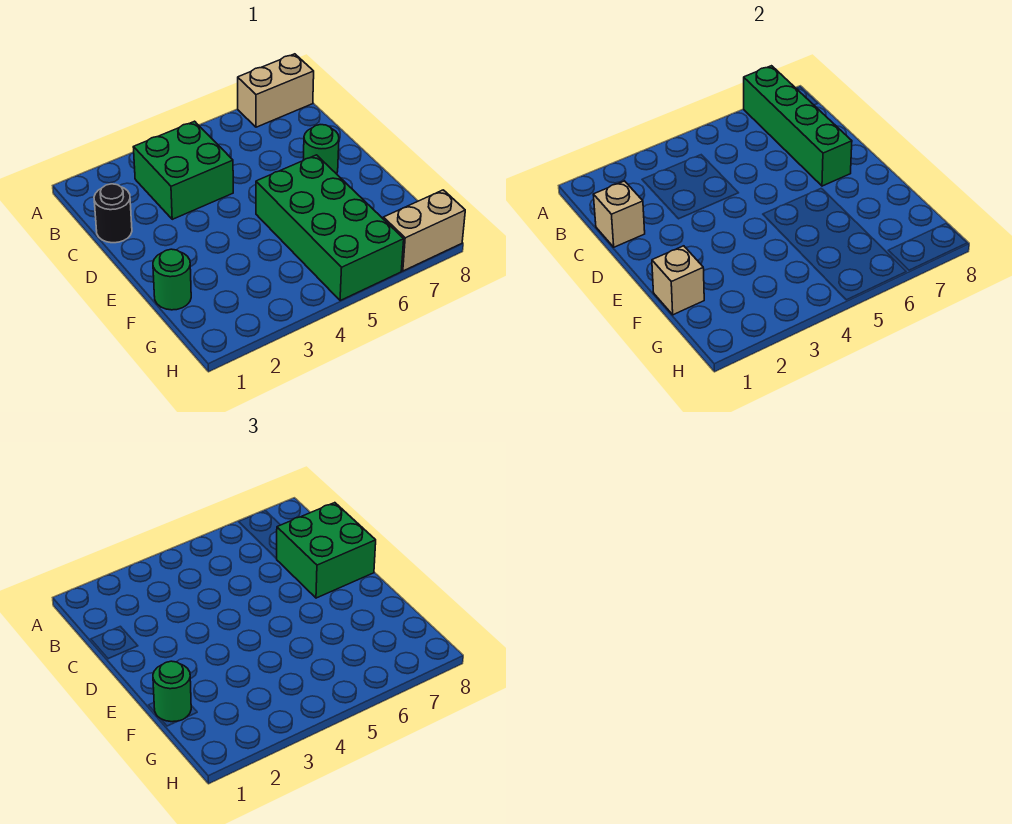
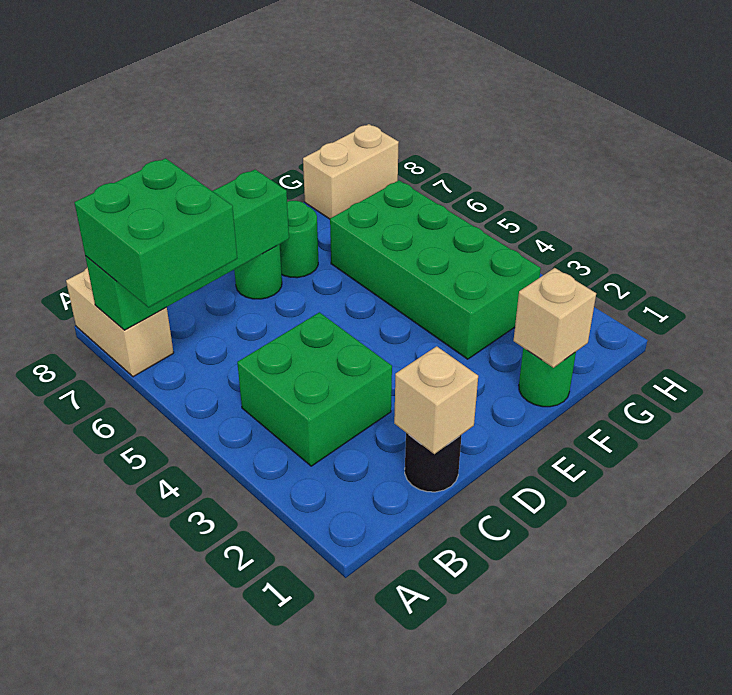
green 2x2 brick [277,503,376,598] -> green 2x2 brick moved to [74,158,237,307]
green 2x4 brick [256,155,404,301] -> green 2x4 brick turned to [330,180,541,359]
green 1x1 round brick [153,661,191,722] -> green 1x1 round brick moved to [280,201,318,278]
tan 1x2 brick [383,190,465,271] -> tan 1x2 brick turned to [303,124,399,219]

